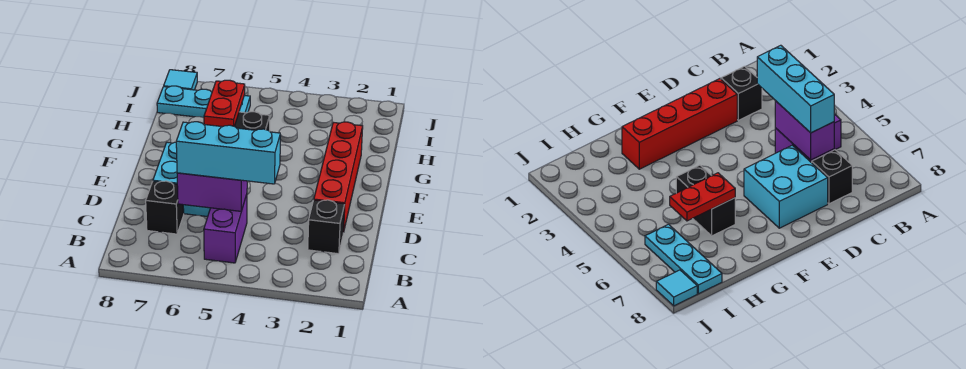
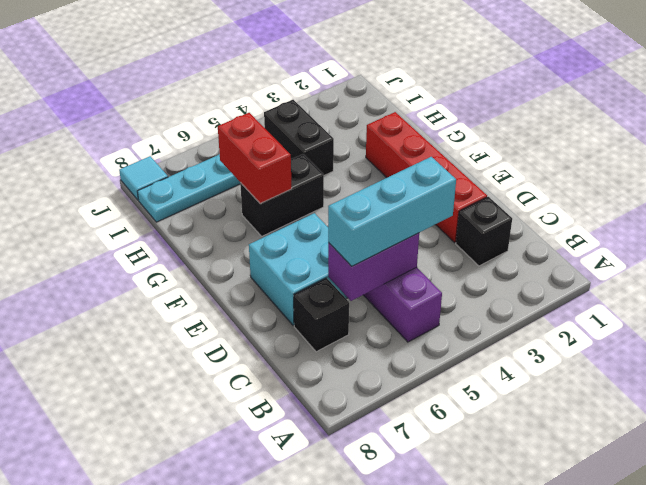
red 1x2 plate [204,80,245,127] -> red 1x2 brick [218,113,292,204]
none -> black 1x2 brick [264,100,334,175]

